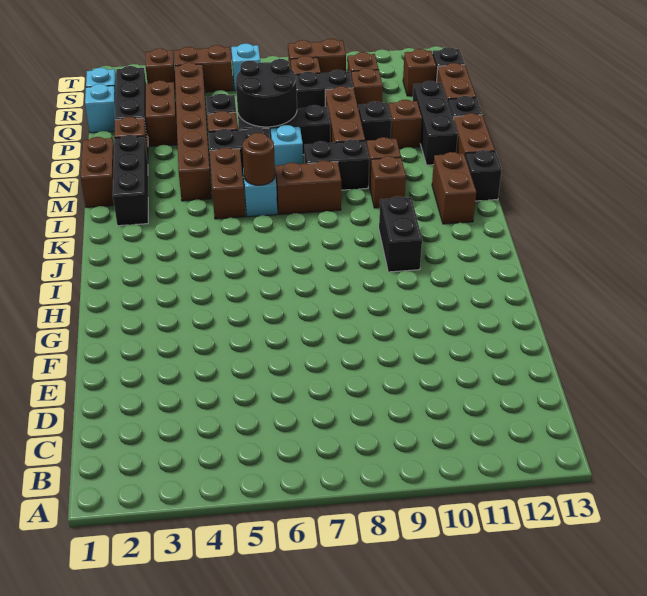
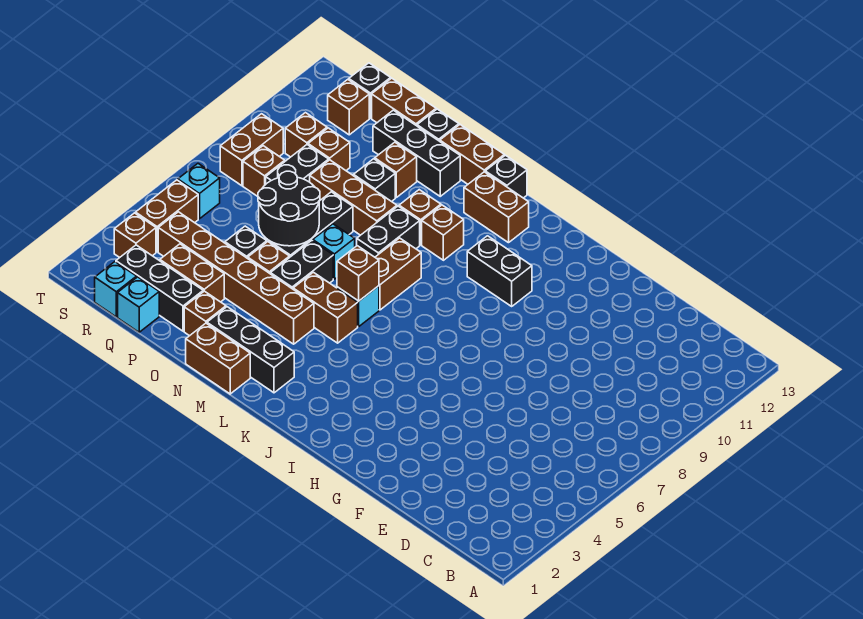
brown 1x1 round brick [242,133,275,185] -> brown 1x1 brick [337,246,379,301]

